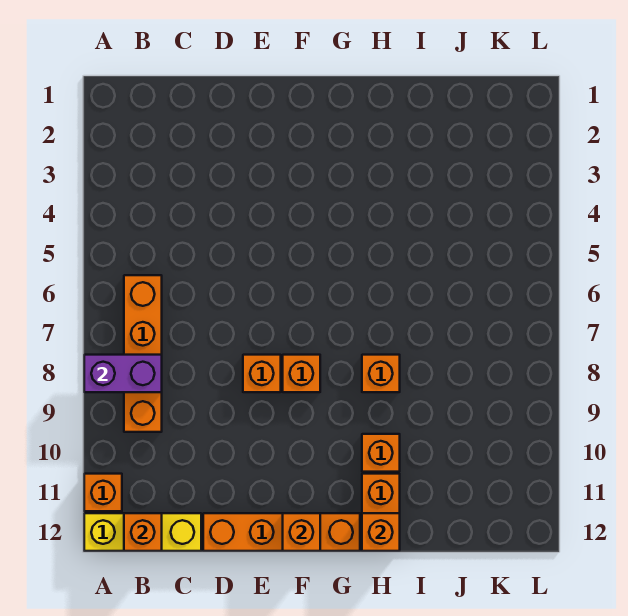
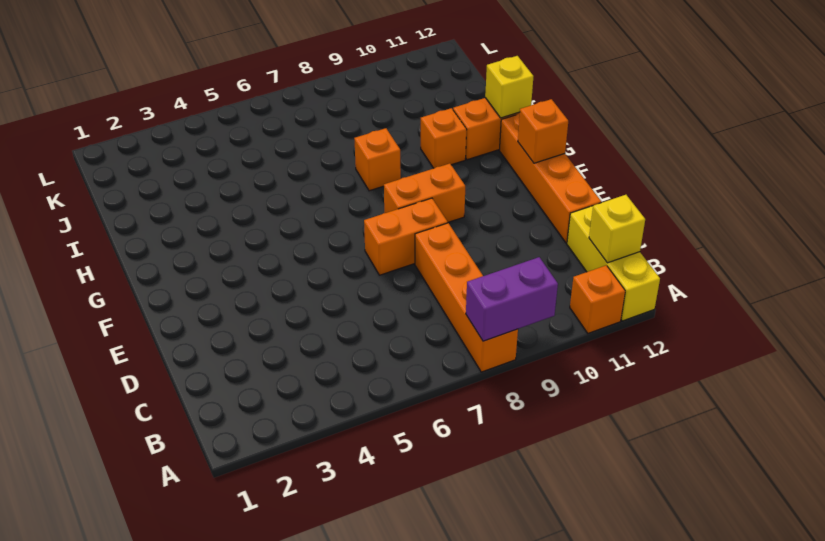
purple 1x2 brick [84,355,162,392] -> purple 1x2 brick turned to [466,257,558,341]
orange 1x4 brick [124,275,162,432] -> orange 1x4 brick turned to [415,223,518,372]
orange 1x1 brick [124,513,162,551] -> yellow 1x1 brick [589,195,645,263]
orange 1x1 brick [243,355,281,392] -> orange 1x2 brick [364,198,448,275]
orange 1x1 brick [283,355,320,392] -> orange 1x2 brick [384,163,465,222]
orange 1x1 brick [362,513,400,551] -> yellow 1x1 brick [485,56,533,118]

